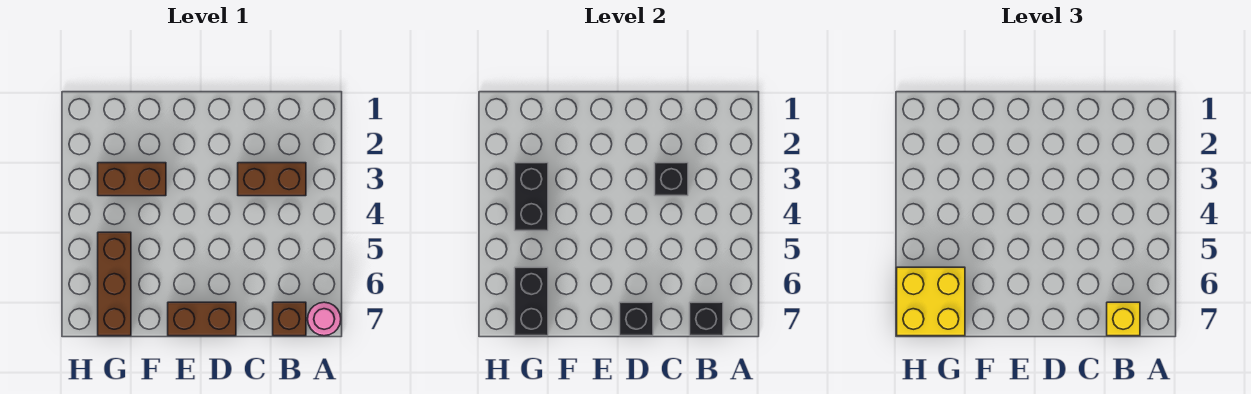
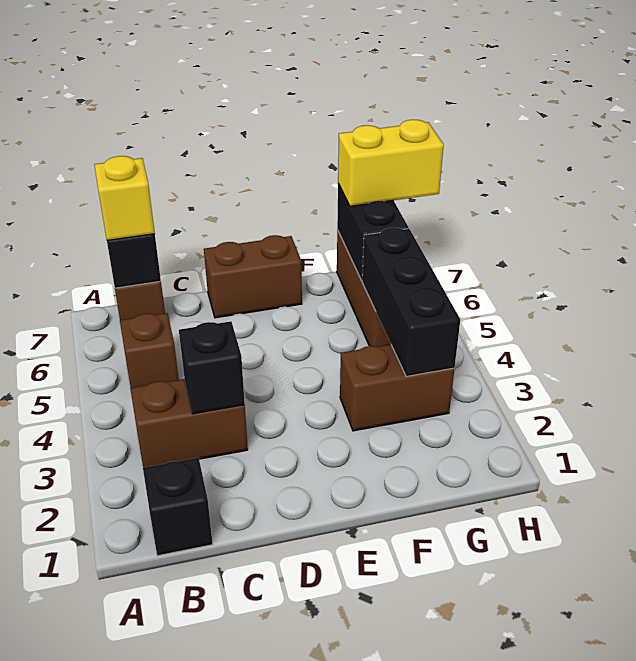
pink 1x1 round brick [308,302,341,336] -> none
none -> brown 1x1 brick [120,313,179,388]
black 1x1 brick [620,302,653,336] -> black 1x1 brick moved to [143,458,213,556]
black 1x2 brick [515,163,548,231] -> black 1x3 brick [362,228,460,376]
yellow 2x2 brick [897,267,965,336] -> yellow 1x2 brick [338,120,444,206]

